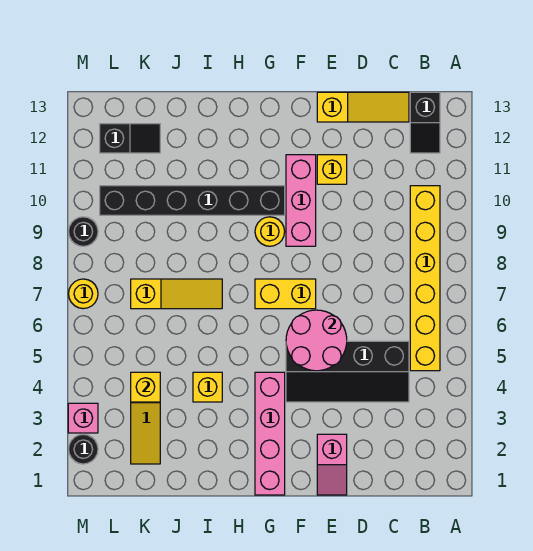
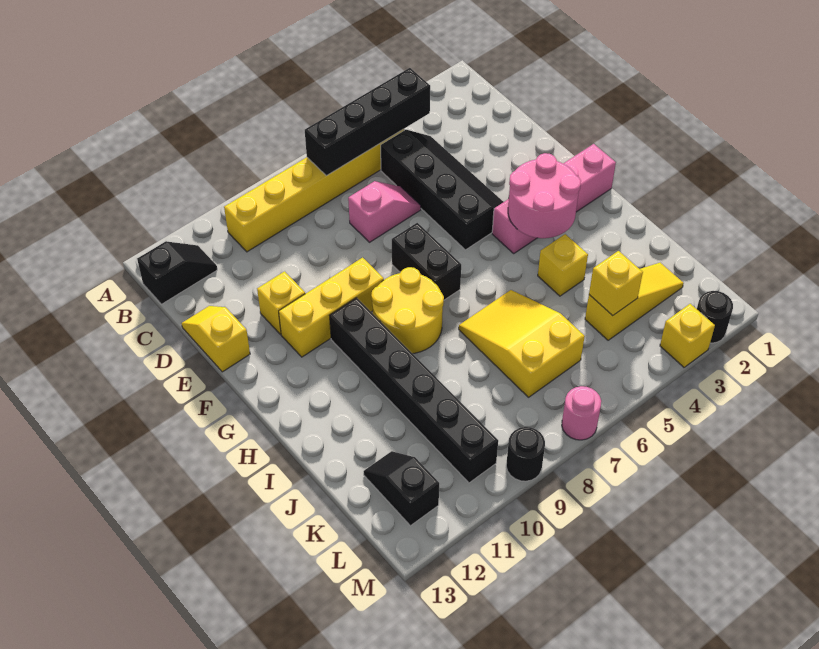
none -> black 1x4 brick [305,68,430,176]
yellow 1x3 slope [317,92,409,122] -> yellow 1x2 slope [181,306,250,372]
pink 1x2 slope [317,434,347,495] -> pink 1x2 slope moved to [348,181,421,242]
pink 2x2 round brick [286,310,347,371] -> pink 2x2 round brick moved to [508,153,581,238]
yellow 1x2 brick [255,279,316,309] -> black 1x2 brick [392,223,461,300]
pink 1x3 brick [286,155,316,246] -> yellow 1x3 brick [279,258,384,357]
yellow 1x1 round brick [255,217,285,246] -> yellow 2x2 round brick [371,267,444,354]
yellow 1x3 slope [131,279,222,309] -> yellow 2x3 slope [459,290,585,397]
pink 1x1 brick [68,403,98,433] -> yellow 1x1 brick [660,304,715,367]
yellow 1x1 round brick [69,279,98,309] -> pink 1x1 round brick [562,386,601,440]

